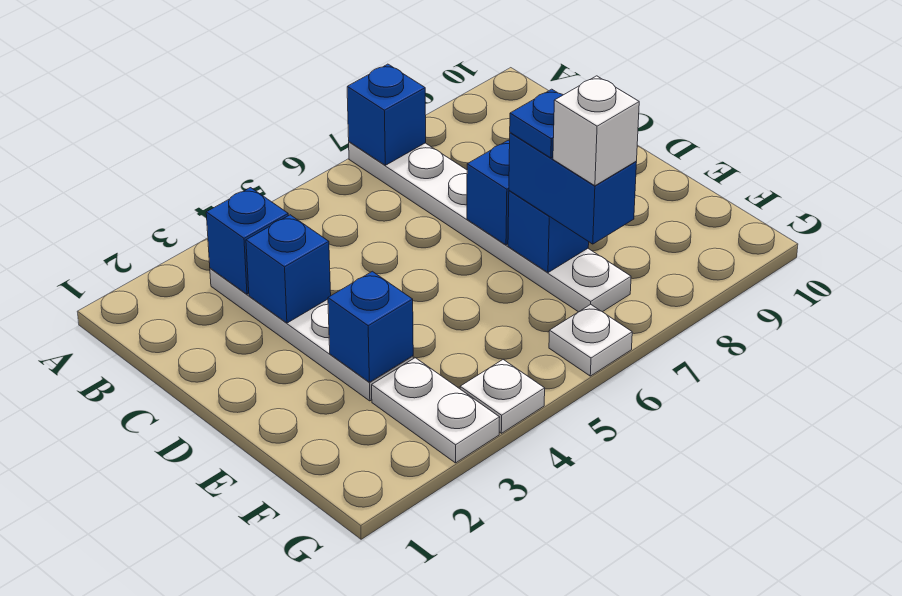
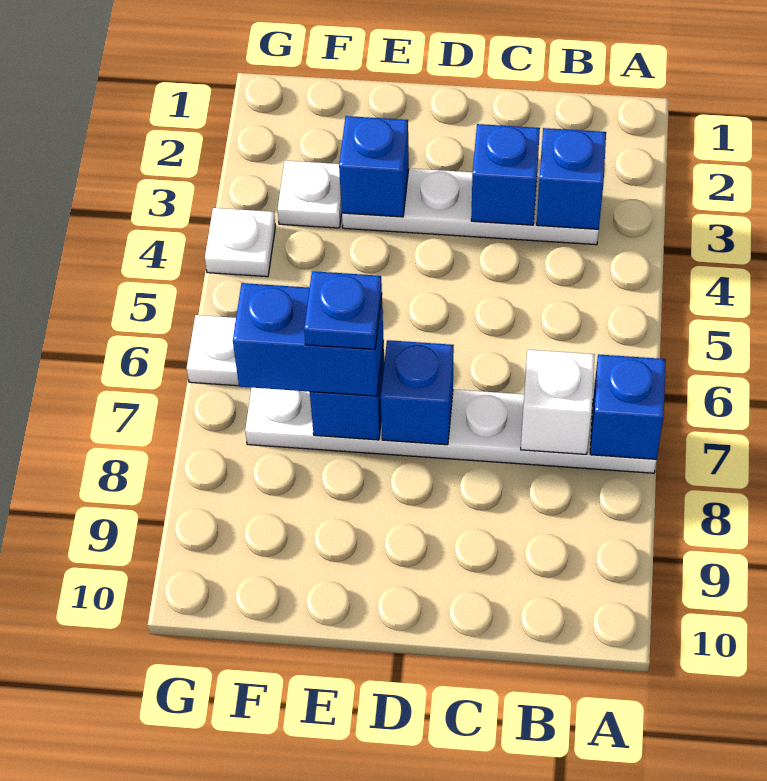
white 1x2 plate [372,358,500,463] -> white 1x1 plate [278,161,342,228]
white 1x1 brick [553,76,639,186] -> white 1x1 brick moved to [521,350,595,454]

